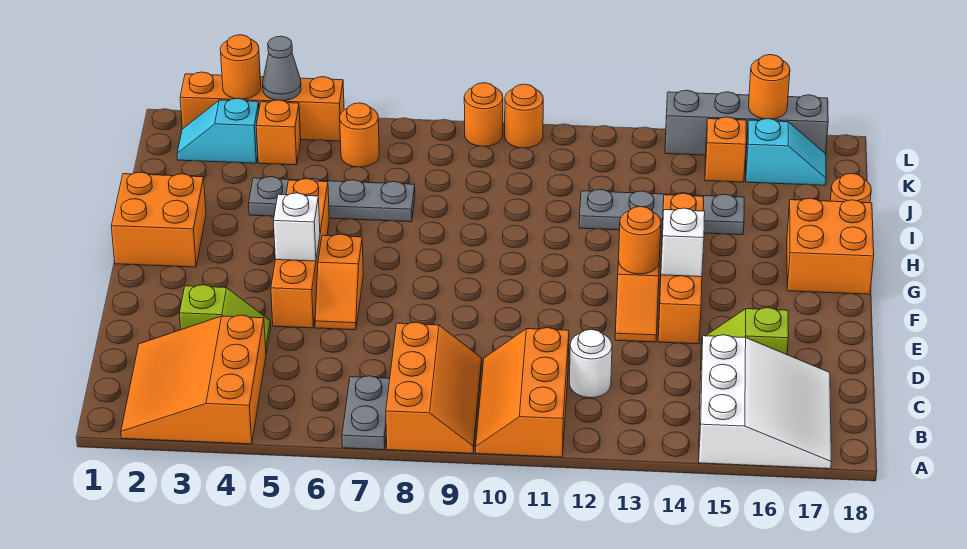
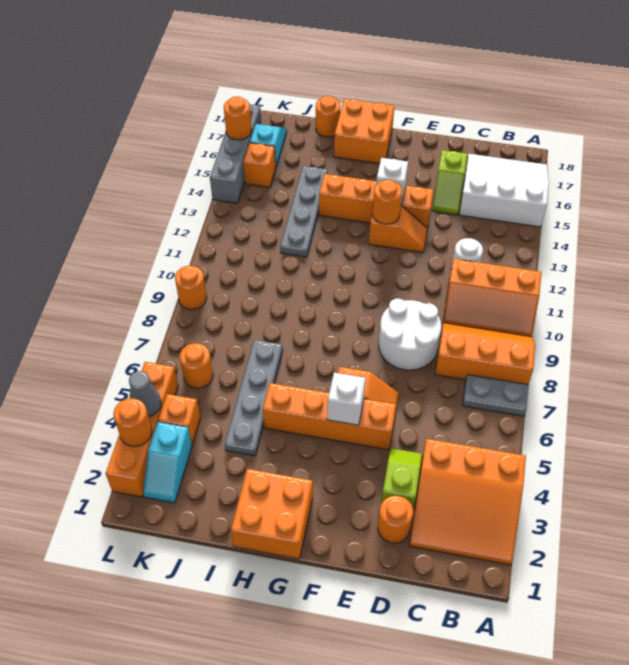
none -> white 2x2 round brick [379,299,441,370]
orange 1x1 round brick [505,84,543,148] -> orange 1x1 round brick moved to [378,496,413,543]

